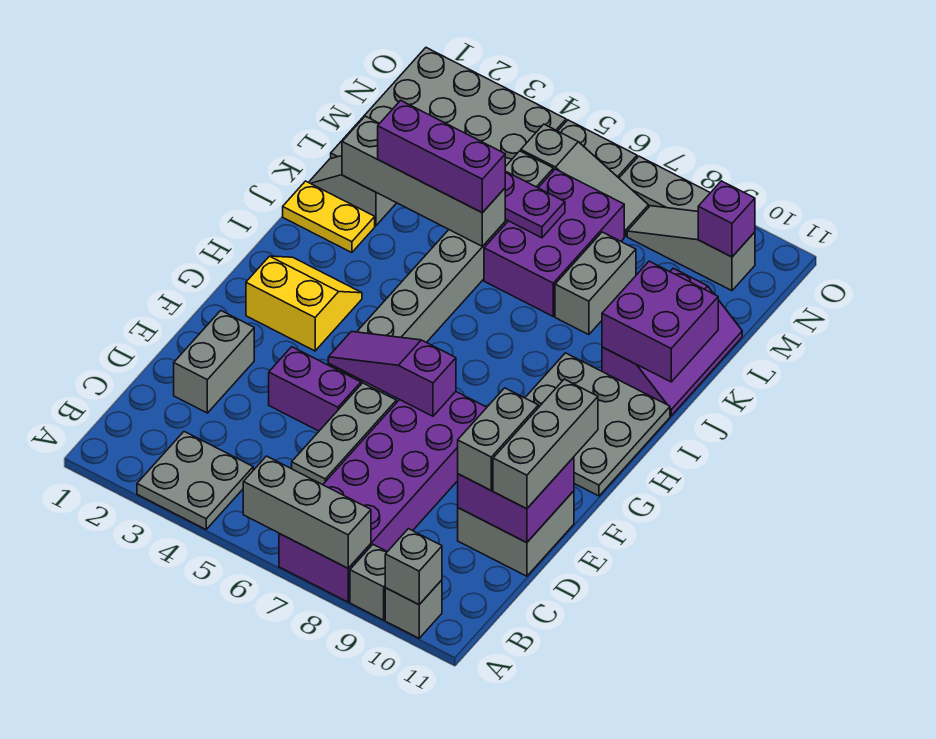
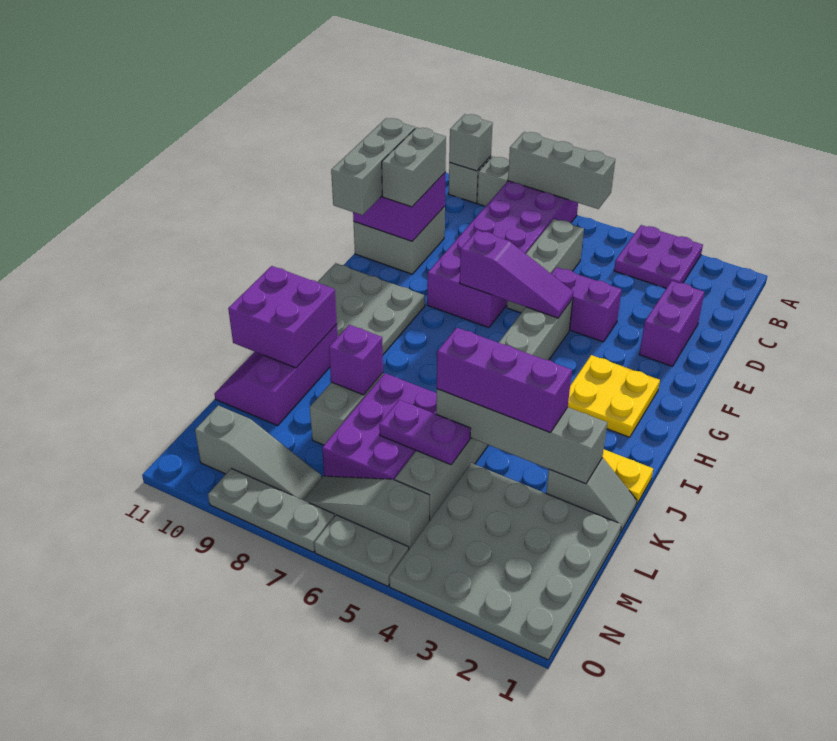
grey 2x2 plate [137,432,253,529] -> purple 2x2 plate [614,225,703,288]
grey 1x2 brick [174,311,254,413] -> purple 1x2 brick [639,281,704,366]
yellow 2x2 slope [246,256,362,351] -> yellow 2x2 plate [568,355,660,437]
purple 1x1 brick [698,181,755,257] -> purple 1x1 brick moved to [329,325,383,395]

